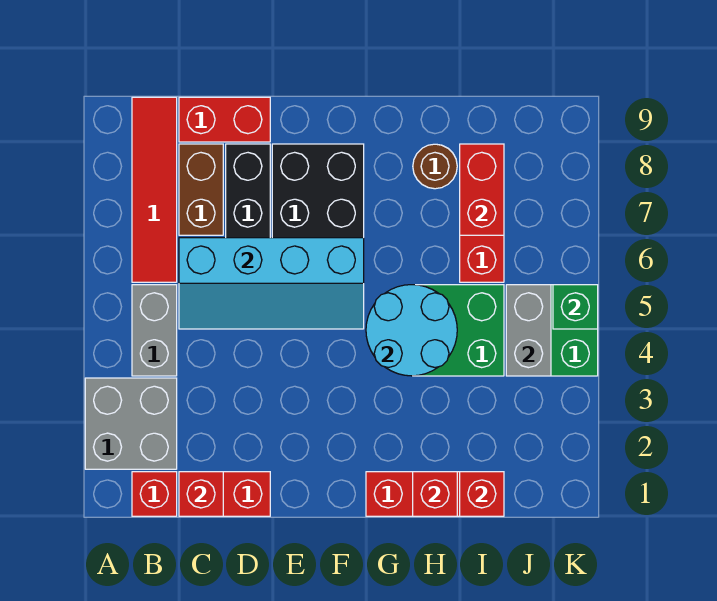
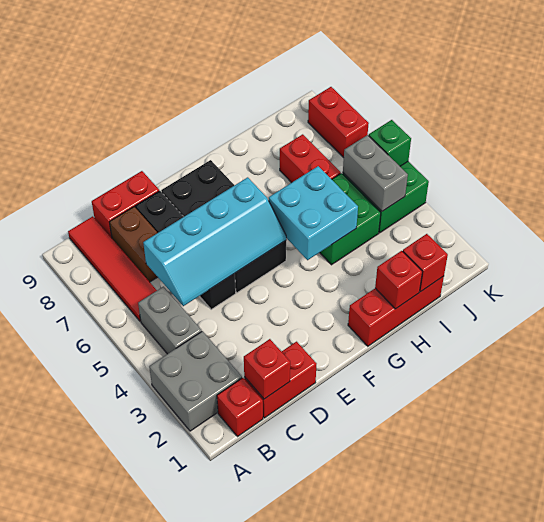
cyan 2x2 round brick [366,285,457,376] -> cyan 2x2 brick [269,166,358,260]
brown 1x1 round brick [413,144,457,189] -> none
red 1x2 brick [460,144,504,235] -> red 1x2 brick moved to [308,87,369,158]

